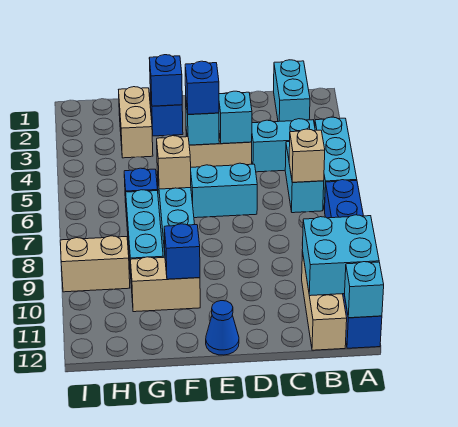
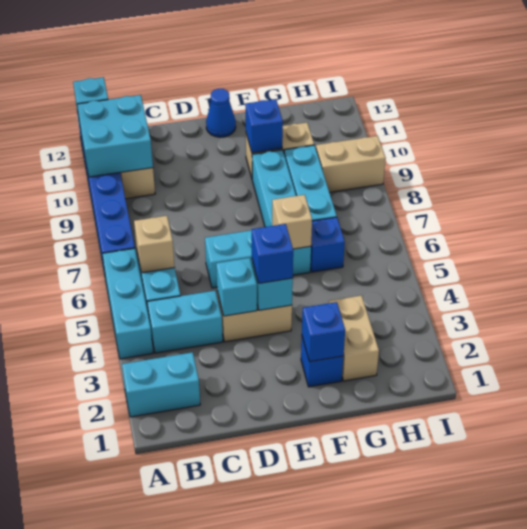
cyan 1x2 brick [274,60,310,122] -> cyan 1x2 brick turned to [122,352,200,417]

